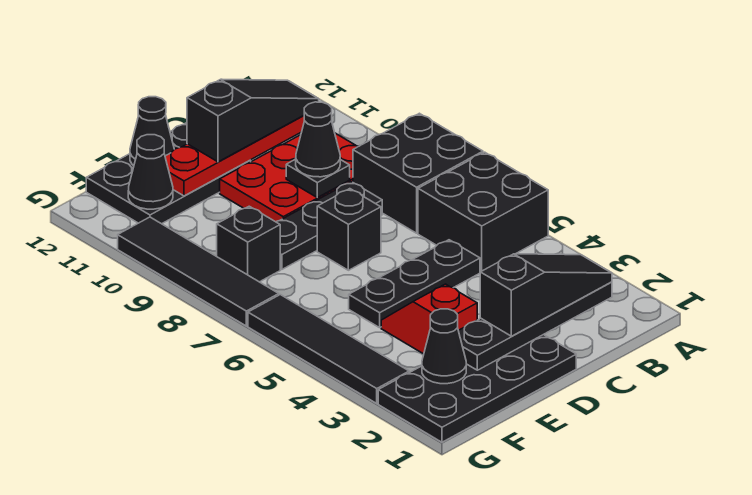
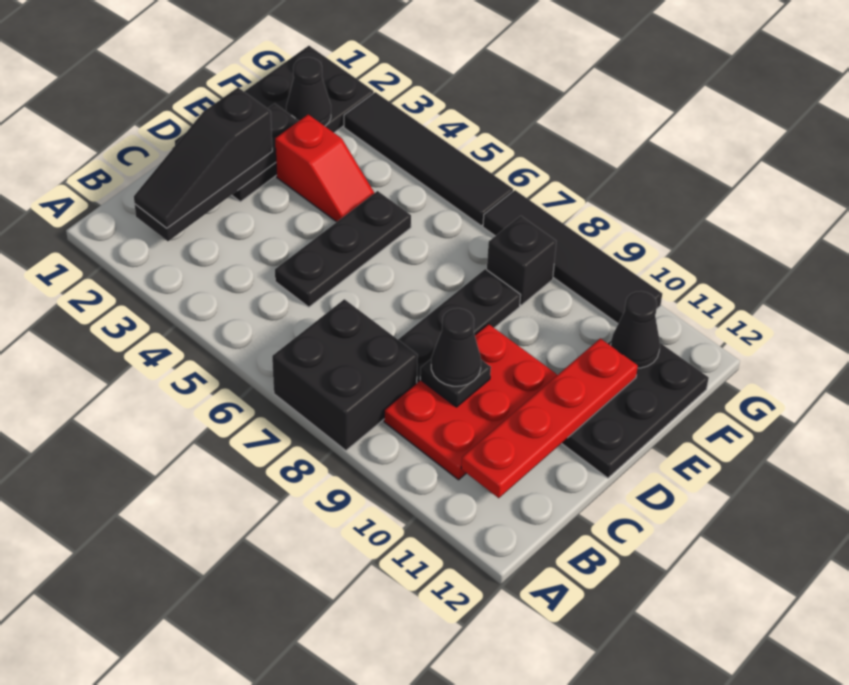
black 2x2 brick [418,152,548,271] -> none
black 1x3 slope [187,79,319,162] -> none
black 1x1 brick [317,189,381,270] -> none
black 1x1 cone [130,97,174,166] -> none

